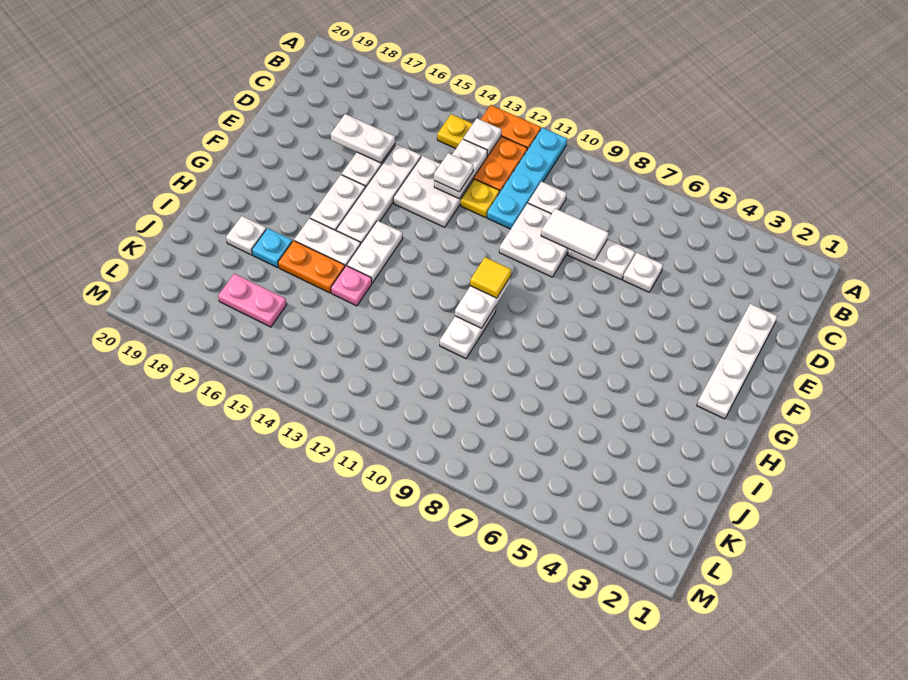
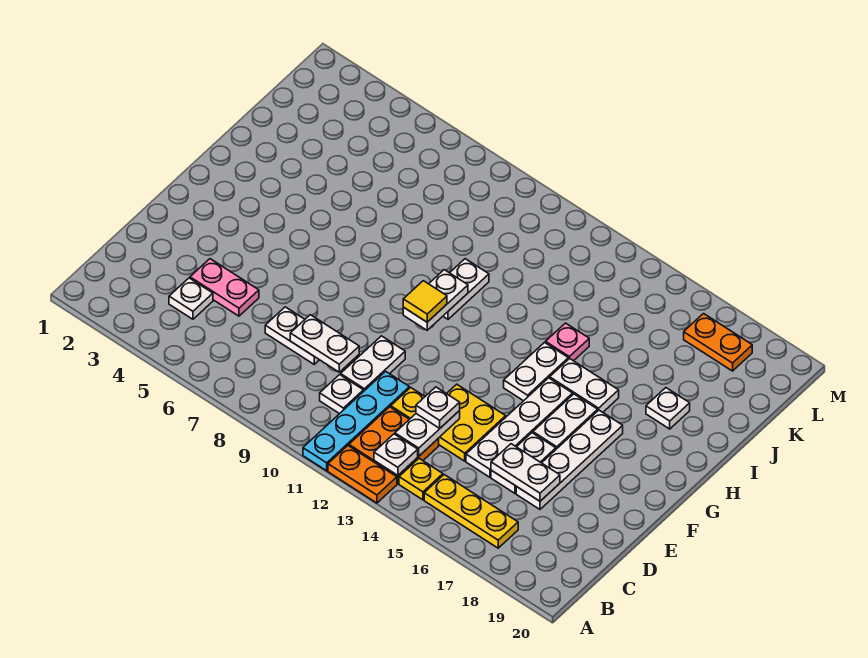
none -> yellow 1x3 plate [424,475,518,548]
white 1x4 plate [697,304,777,419] -> white 1x4 plate moved to [516,410,623,509]
white 1x1 plate [623,253,663,292] -> white 1x1 plate moved to [169,278,213,319]
white 1x2 tile [541,208,609,260] -> white 1x2 plate [290,315,359,372]
white 2x2 plate [499,203,568,277] -> white 1x2 plate [341,336,405,392]
white 2x2 plate [393,156,473,227] -> yellow 2x2 plate [439,384,506,461]
orange 1x2 plate [278,241,345,293] -> orange 1x2 plate moved to [684,314,752,371]
cyan 1x1 plate [252,228,292,268] -> none
pink 1x2 plate [218,274,287,327] -> pink 1x2 plate moved to [190,259,259,316]

